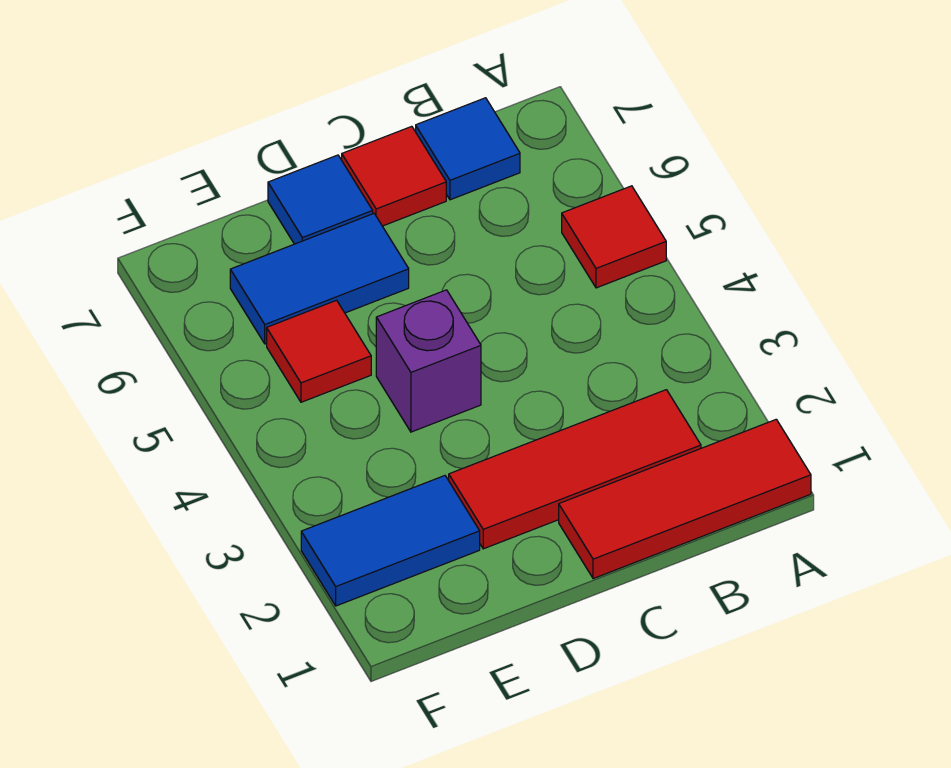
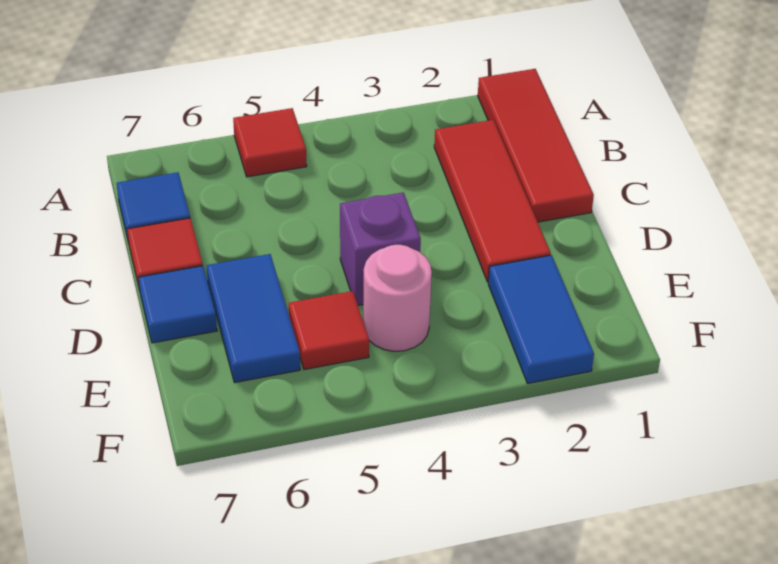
none -> pink 1x1 round brick [363,245,432,351]

